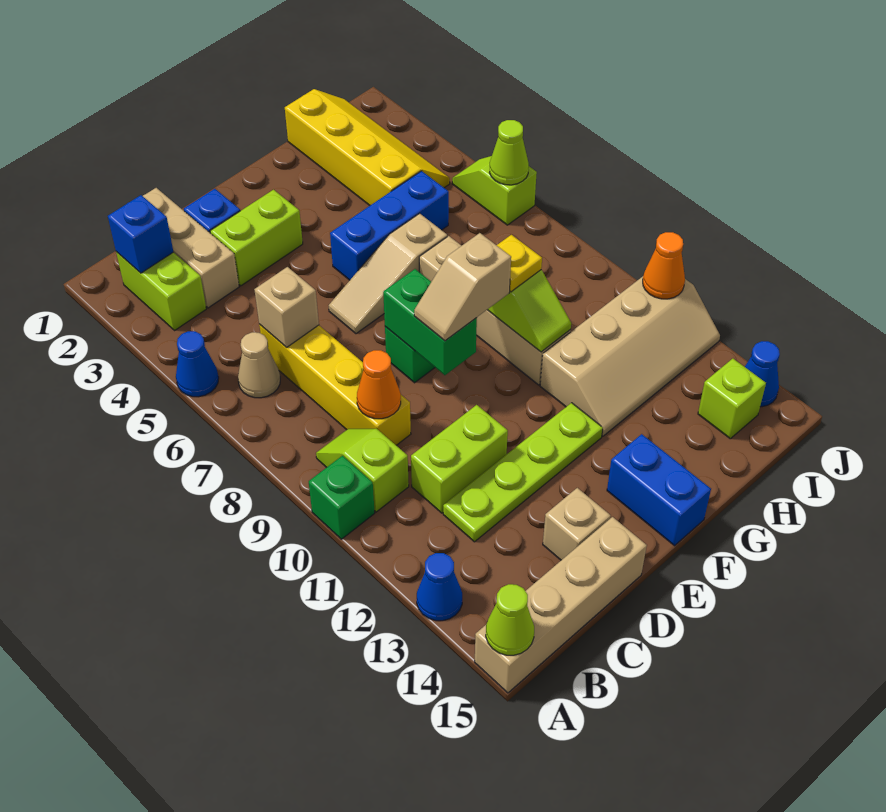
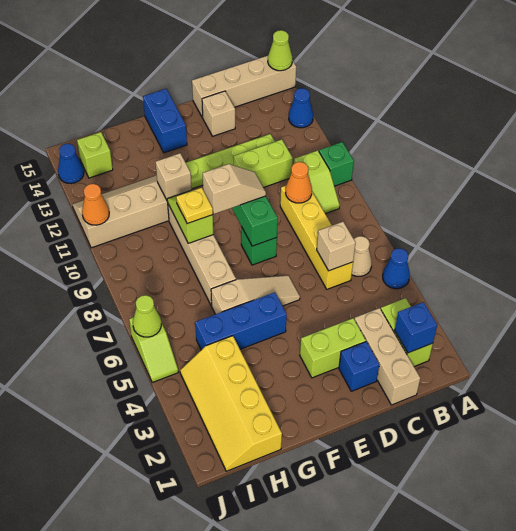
none -> tan 1x1 brick [156,153,192,200]

